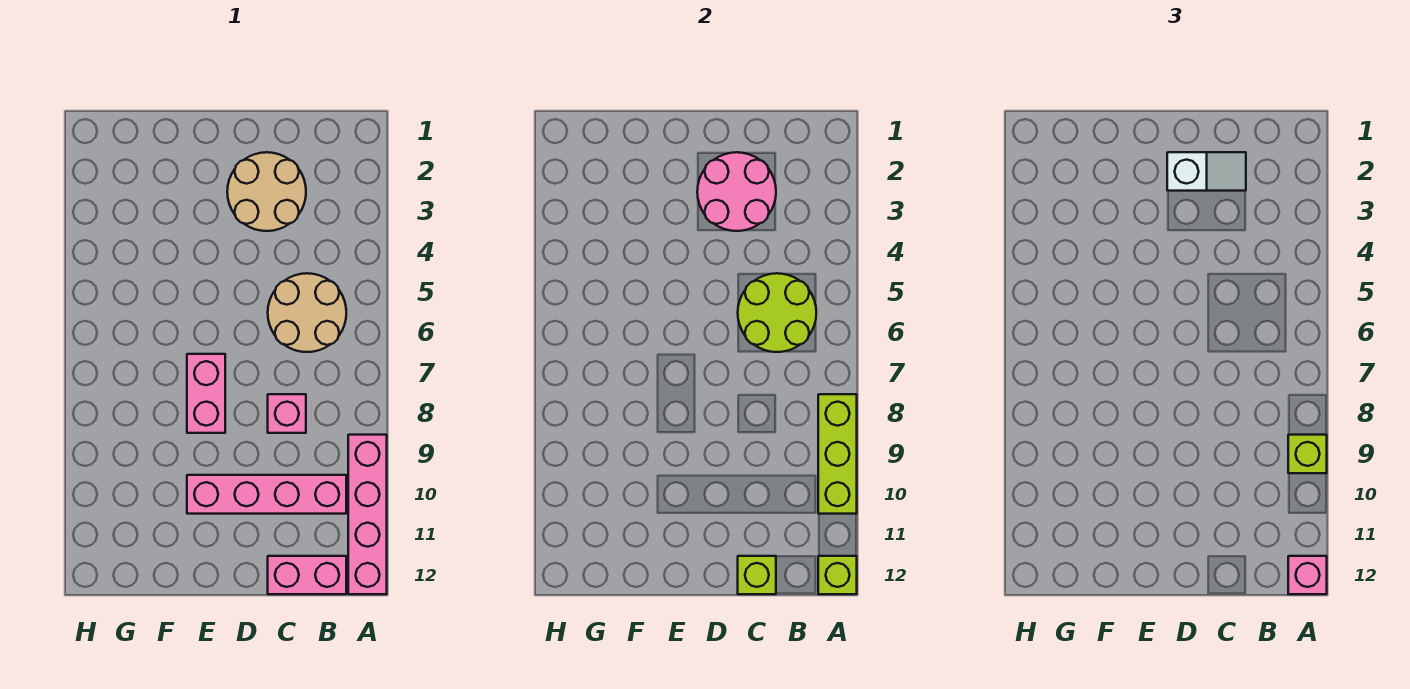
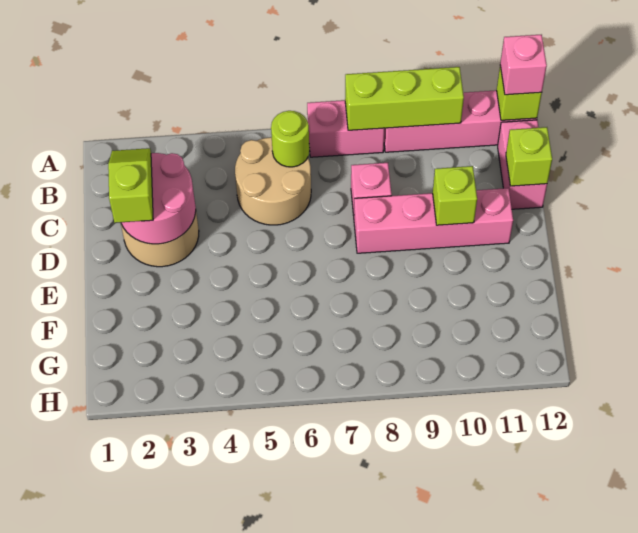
lime 1x1 brick [1288,435,1327,473] -> lime 1x1 brick moved to [433,166,477,225]
lime 2x2 round brick [738,273,816,352] -> lime 1x1 round brick [271,111,309,167]
pink 1x4 brick [187,475,346,514] -> pink 1x4 brick turned to [354,188,513,253]
white 1x2 slope [1167,152,1246,191] -> lime 1x2 slope [108,148,153,223]
pink 1x2 brick [187,354,225,433] -> pink 1x2 brick moved to [307,100,384,157]

